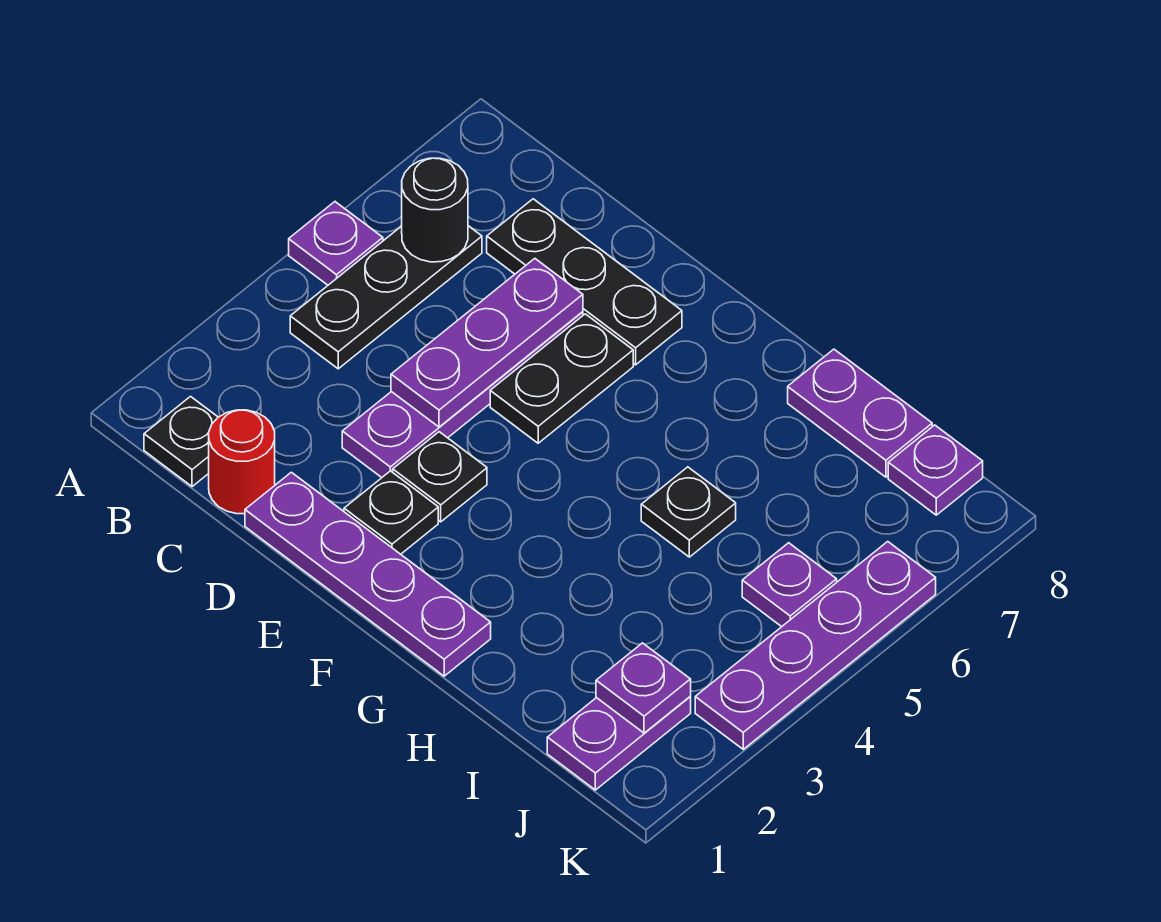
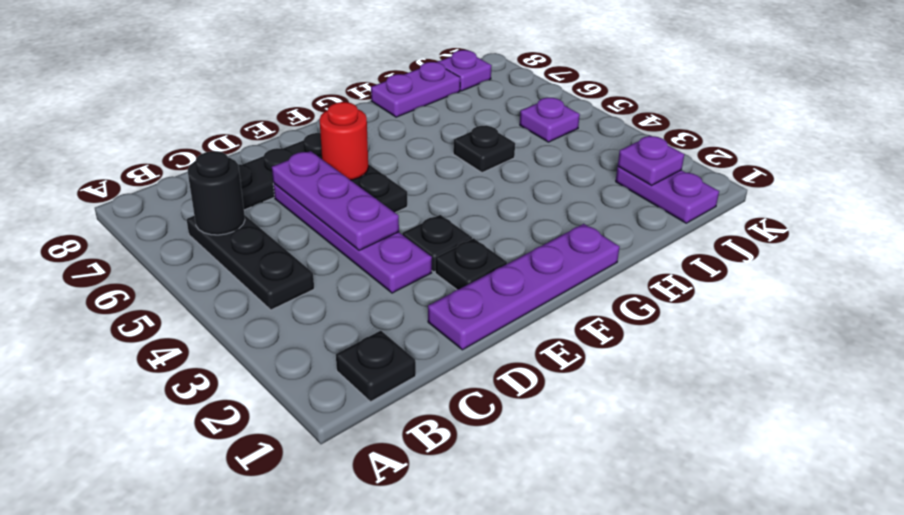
purple 1x1 plate [289,202,383,285] -> none
red 1x1 round brick [209,410,275,514] -> red 1x1 round brick moved to [320,102,368,180]
purple 1x4 plate [695,542,936,749] -> none

